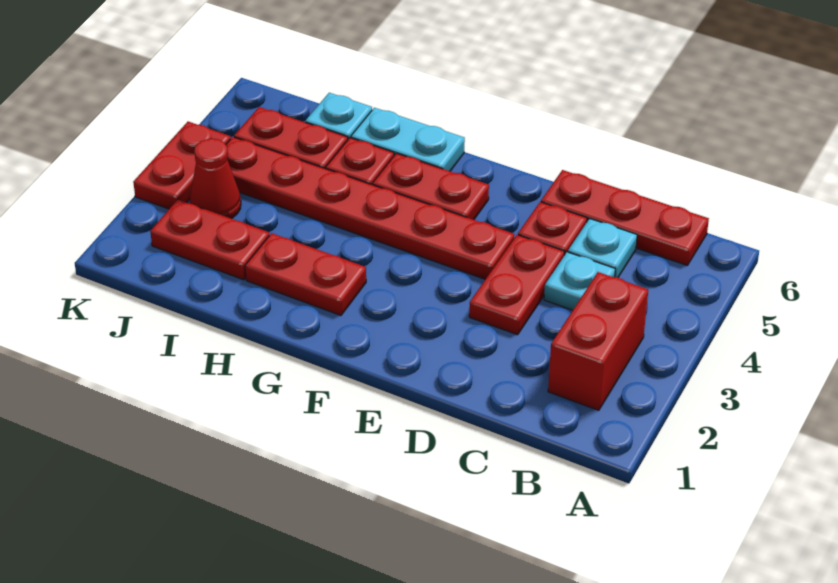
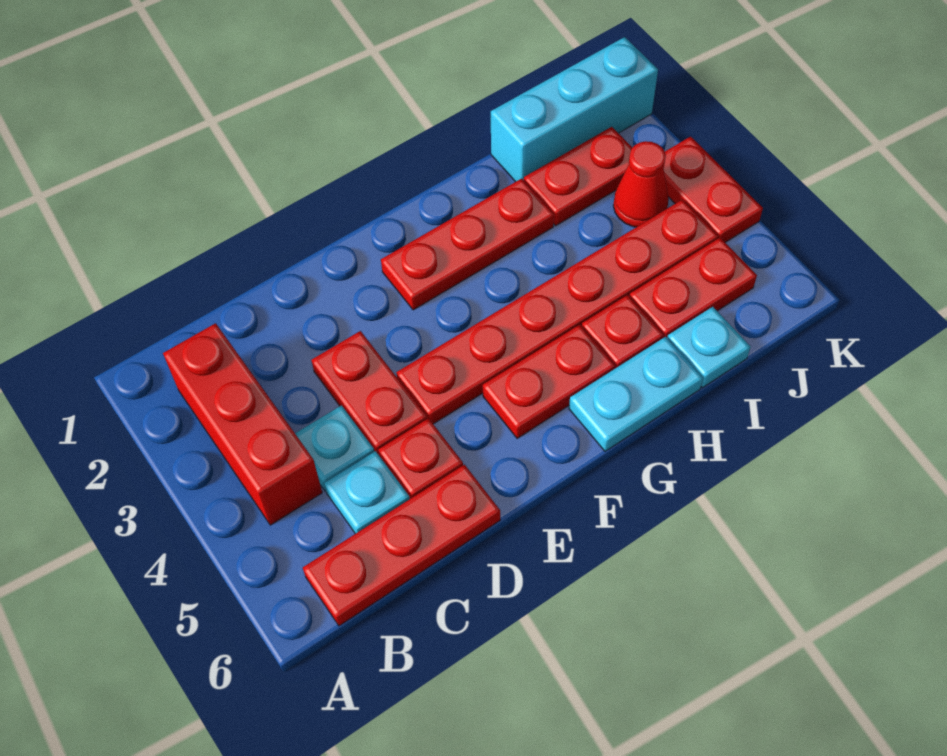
red 1x2 brick [548,272,648,410] -> red 1x3 brick [163,323,322,525]
red 1x2 plate [245,233,366,315] -> red 1x3 plate [381,179,554,310]
none -> cyan 1x3 brick [491,37,658,182]

